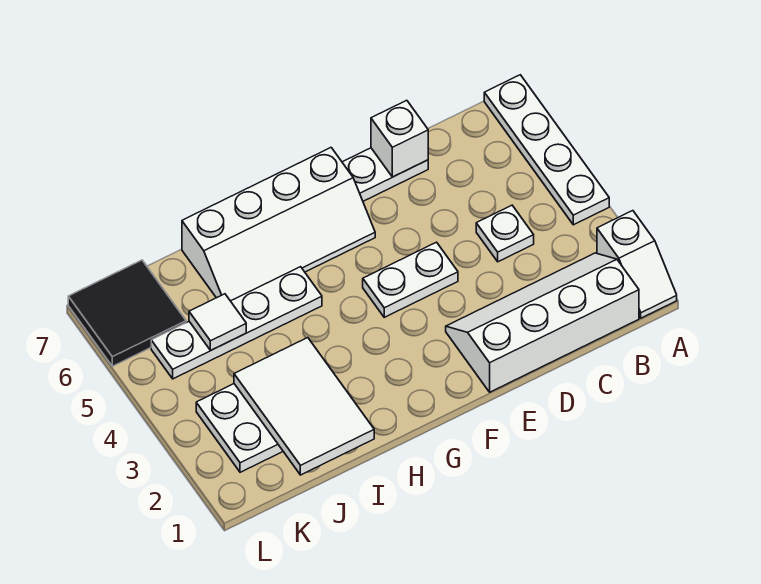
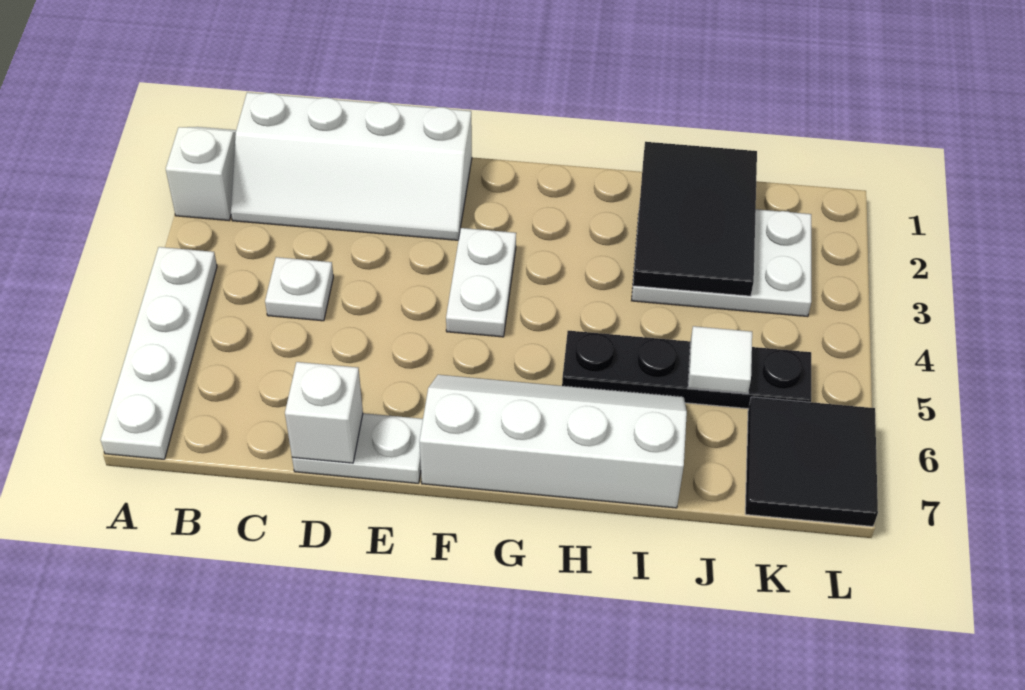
white 1x2 plate [363,242,458,317] -> white 1x2 plate turned to [446,228,516,337]
white 1x4 plate [151,267,322,379] -> black 1x4 plate [562,331,811,409]
white 2x3 tile [234,338,374,475] -> black 2x3 tile [633,142,757,296]

